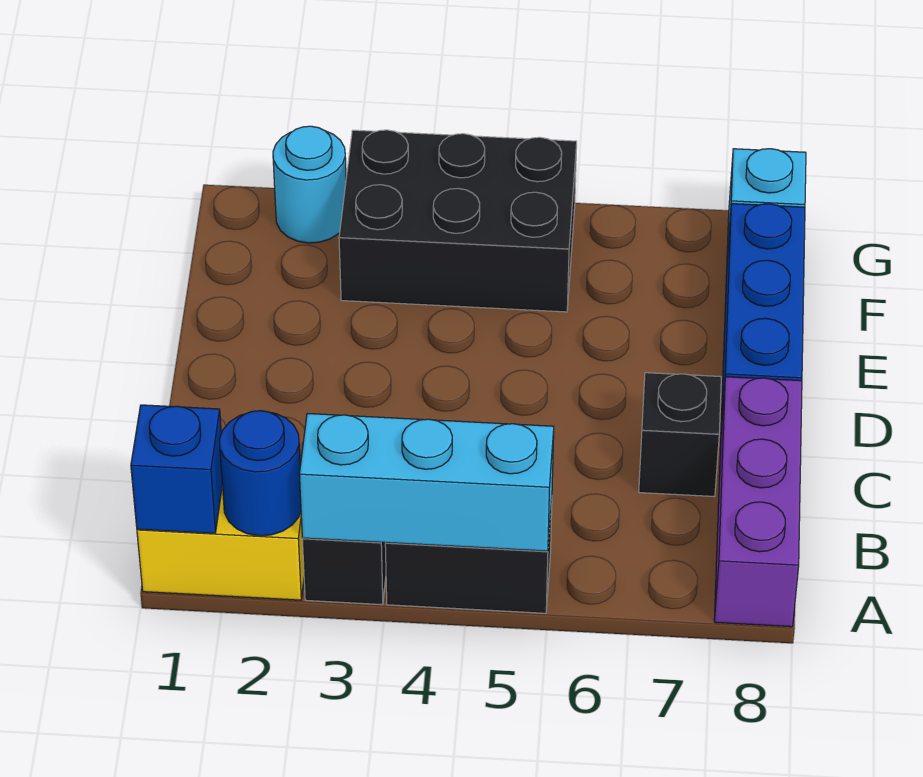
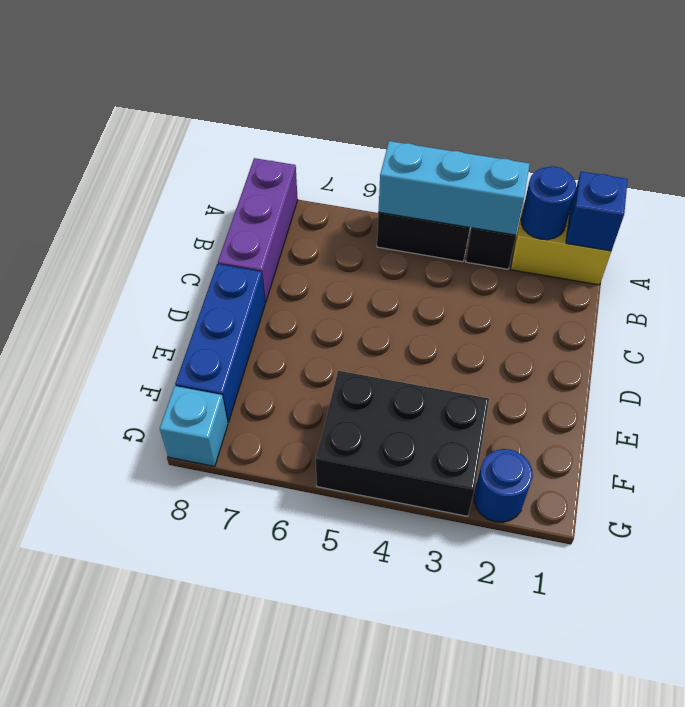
black 1x1 brick [639,373,721,497] -> none
cyan 1x1 round brick [273,126,346,243] -> blue 1x1 round brick [474,449,533,522]

